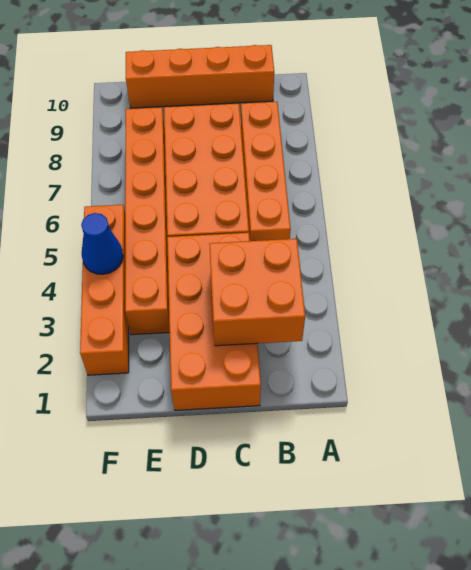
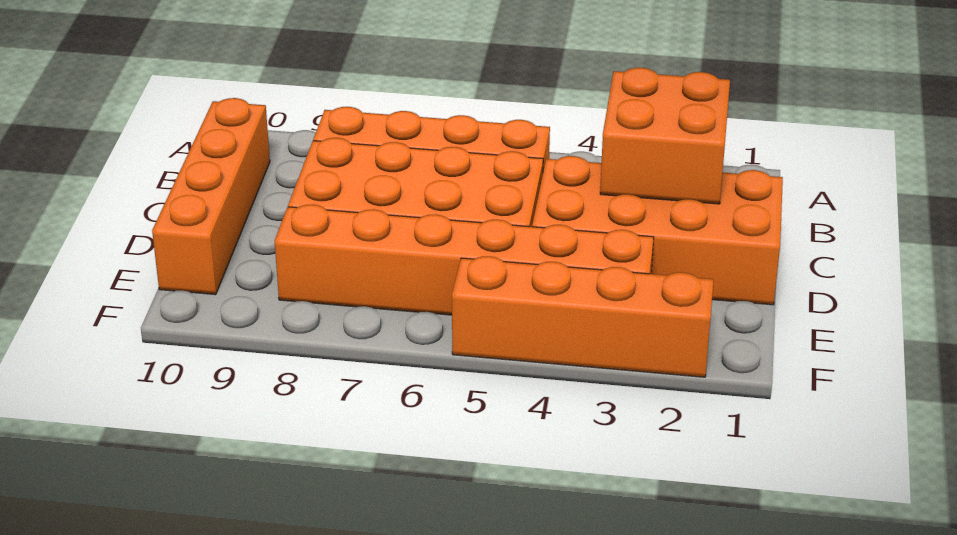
blue 1x1 cone [81,213,123,274] -> none

